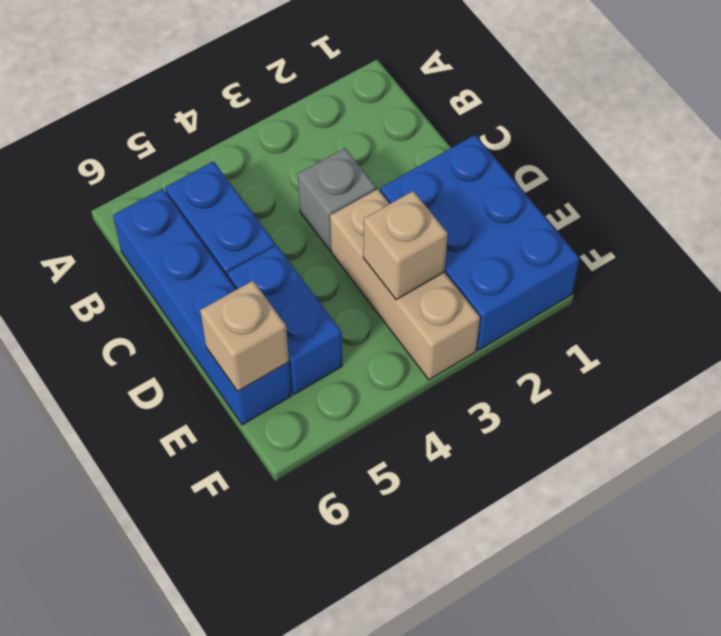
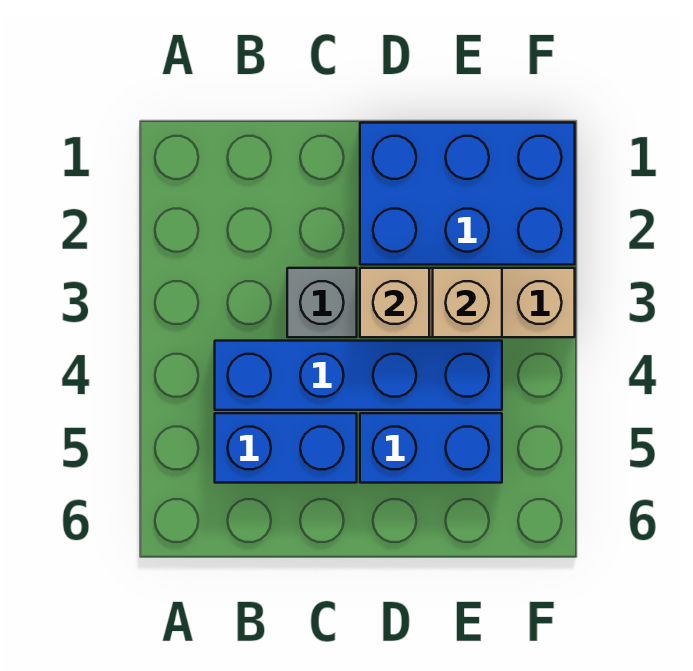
blue 1x4 brick [113,188,291,425] -> blue 1x4 brick moved to [215,341,502,410]
tan 1x1 brick [200,281,289,391] -> tan 1x1 brick moved to [360,268,429,337]

